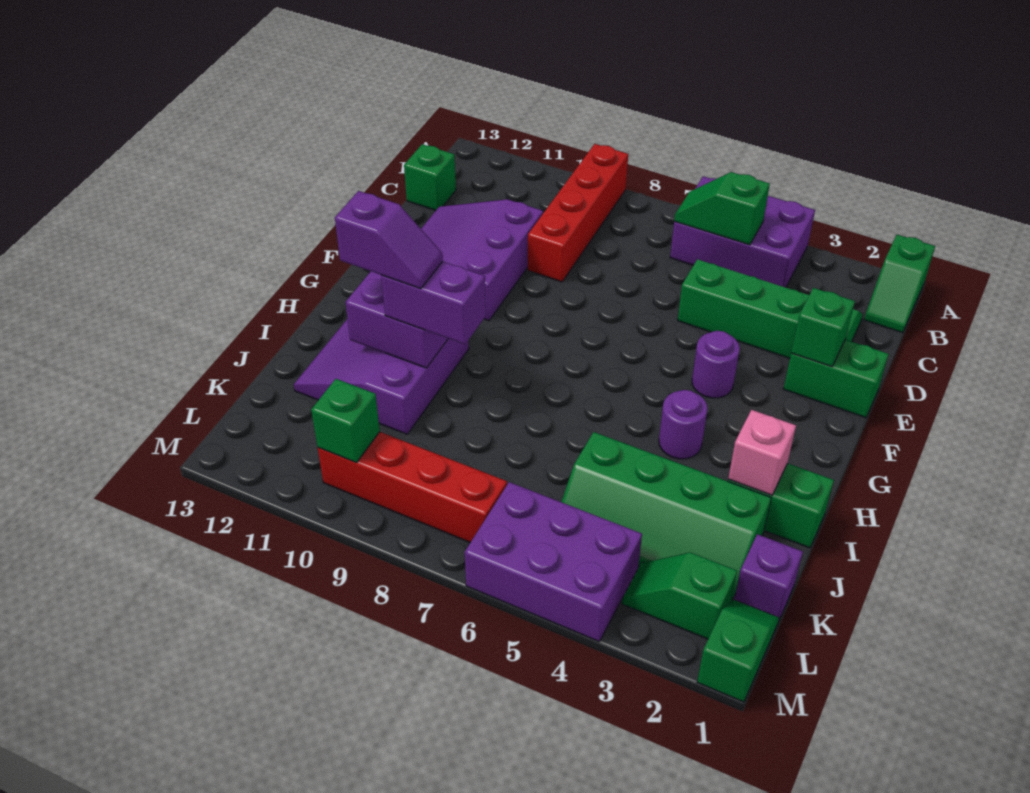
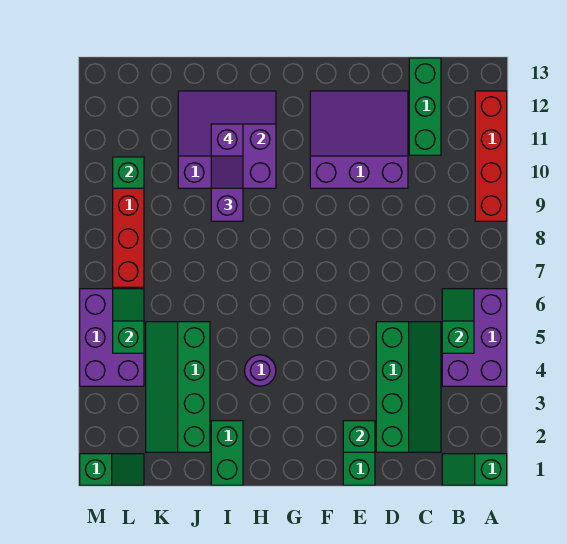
red 1x4 brick [528,144,628,282] -> red 1x4 brick turned to [475,91,507,221]
green 1x1 brick [404,144,456,210] -> green 1x3 brick [409,58,441,155]
purple 1x1 round brick [692,331,740,398] -> none
pink 1x1 brick [728,410,796,495] -> none
purple 1x1 brick [734,534,803,619] -> none
green 1x2 slope [622,552,737,639] -> green 1x2 slope moved to [113,289,144,353]

